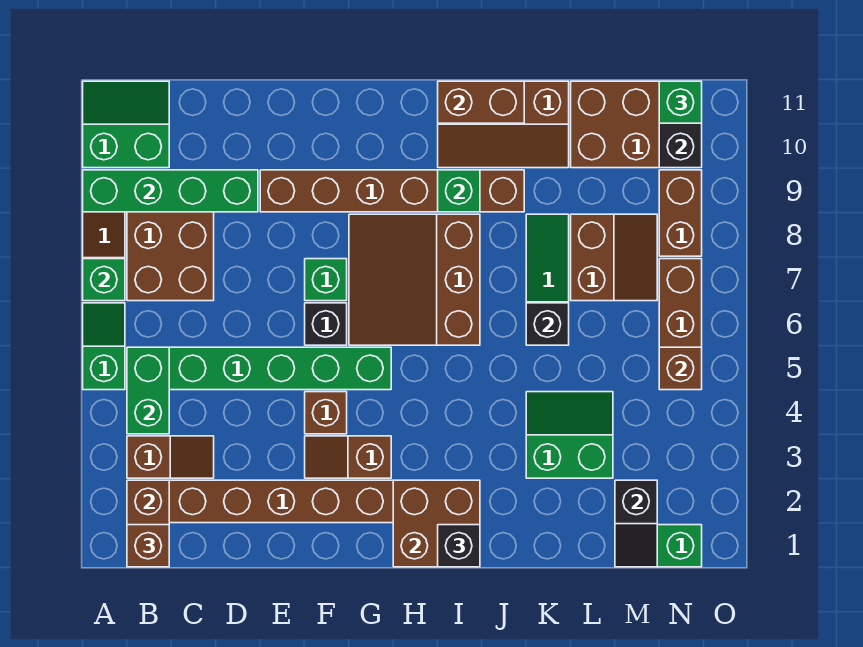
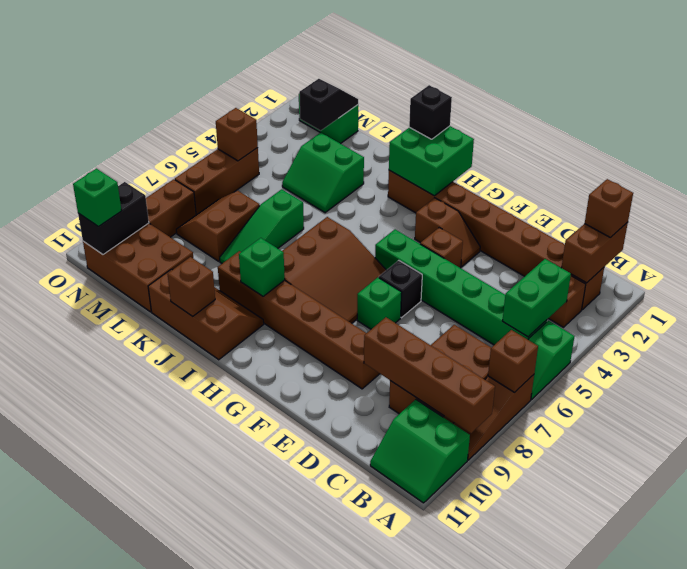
green 1x1 brick [83,259,125,301] -> brown 1x1 brick [488,330,538,393]
green 1x4 brick [83,170,258,212] -> brown 1x4 brick [364,317,495,433]
brown 2x2 brick [393,480,480,567] -> green 2x2 brick [389,126,474,196]
brown 1x2 brick [438,81,524,123] -> brown 1x1 brick [168,257,215,316]
black 1x1 brick [526,303,569,345] -> none

